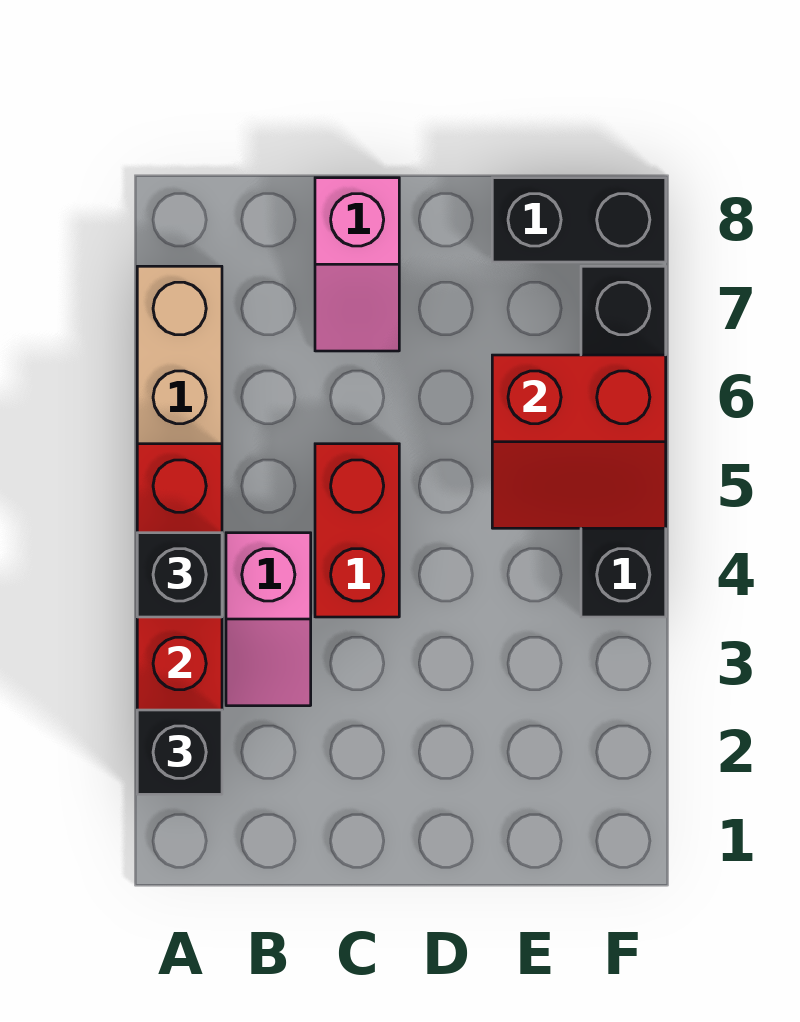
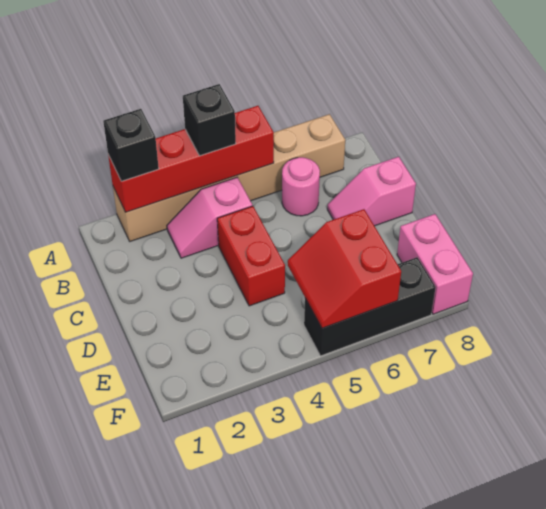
none -> pink 1x1 round brick [282,157,320,216]
red 1x2 brick [315,444,399,617] -> red 1x2 brick turned to [217,206,285,306]
black 1x2 brick [492,178,666,262] -> pink 1x2 brick [397,214,473,314]
black 1x4 brick [581,266,666,617] -> black 1x3 brick [304,257,436,356]

